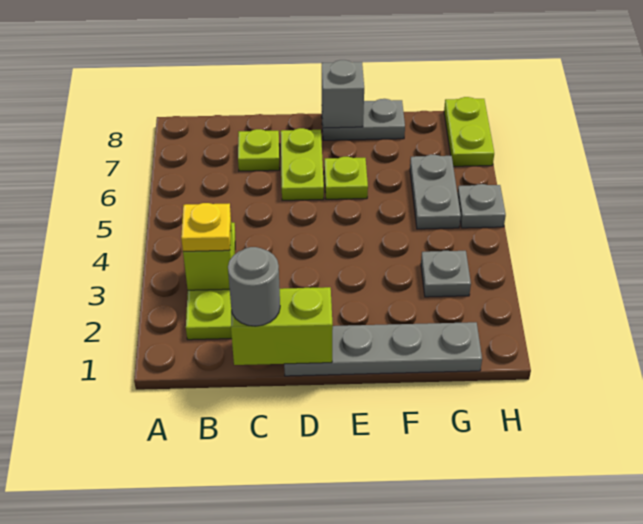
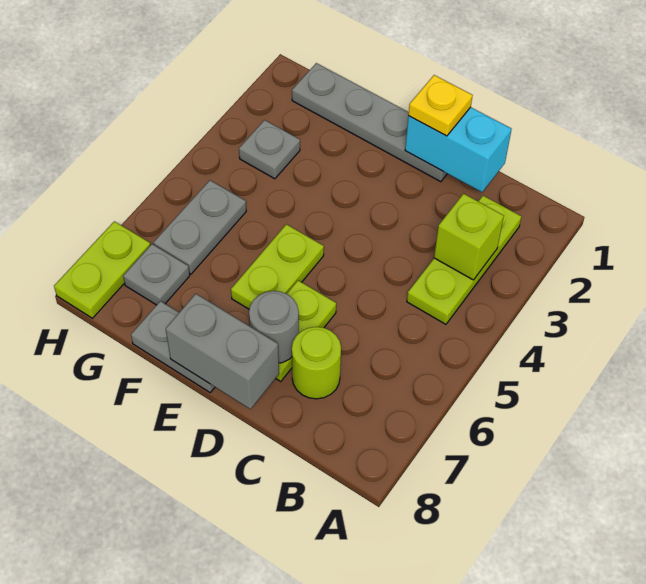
yellow 1x1 plate [181,203,231,251] -> yellow 1x1 plate moved to [408,75,473,136]
lime 1x2 brick [231,287,333,365] -> cyan 1x2 brick [405,107,512,192]
grey 1x1 round brick [228,247,280,326] -> grey 1x1 round brick moved to [249,291,299,363]
lime 1x1 plate [238,129,280,171] -> lime 1x1 round brick [292,327,341,399]
lime 1x1 plate [324,157,368,199] -> lime 1x2 plate [231,224,324,309]
grey 1x1 brick [322,60,364,128] -> grey 1x2 brick [166,294,279,409]
grey 1x1 plate [457,184,506,228] -> grey 1x1 plate moved to [123,244,190,305]

